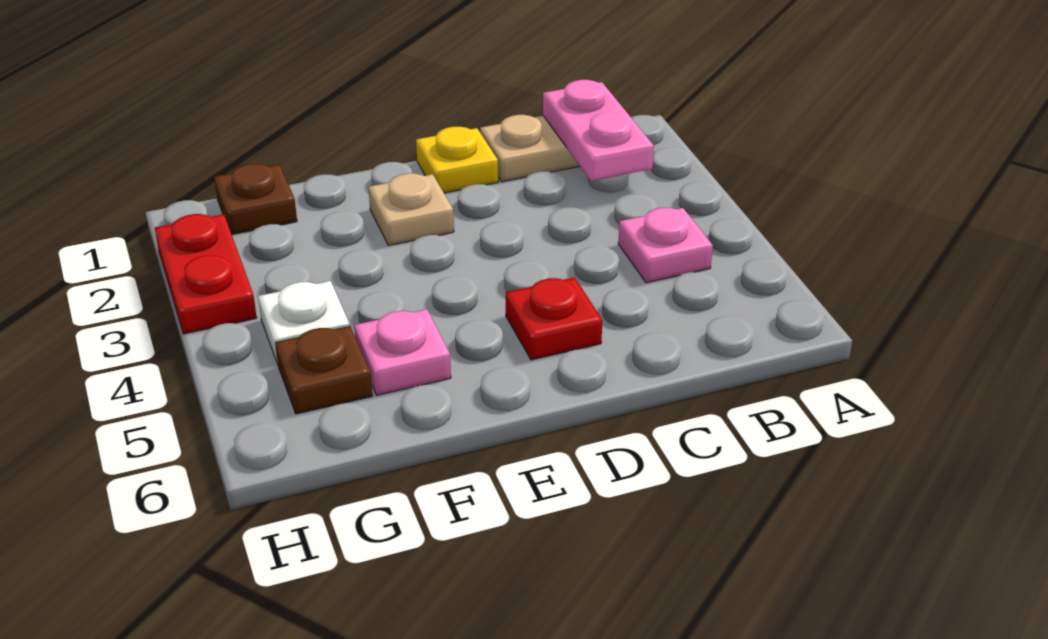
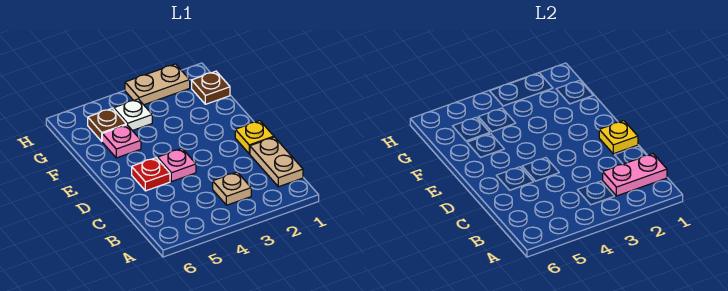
pink 1x1 plate [618,208,713,283] -> pink 1x1 plate moved to [157,149,196,182]
none -> yellow 1x1 plate [599,121,638,154]
tan 1x1 plate [368,173,454,245] -> tan 1x1 plate moved to [213,172,251,205]
red 1x2 plate [155,214,257,334] -> tan 1x2 plate [125,64,190,105]

